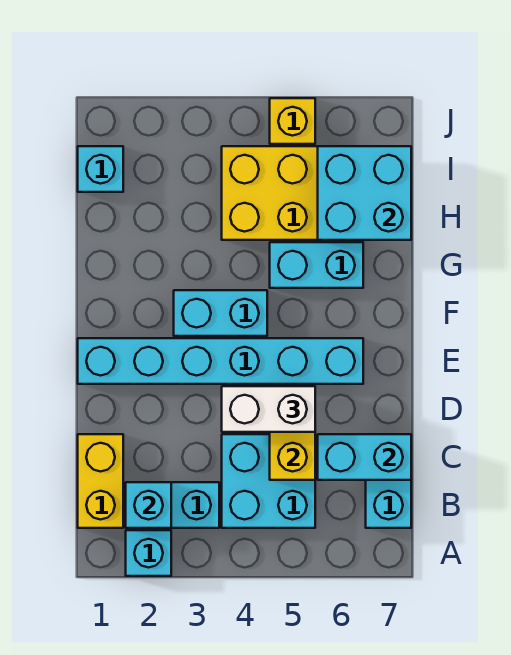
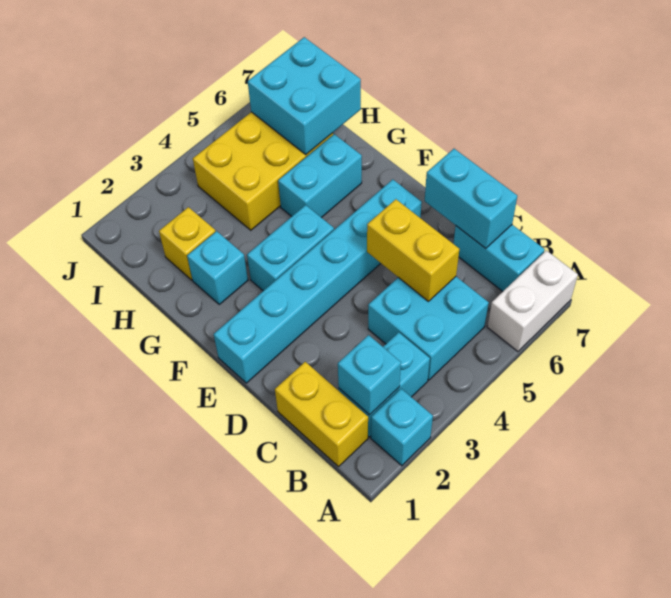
cyan 1x2 brick [318,434,411,480] -> cyan 1x2 brick turned to [425,149,517,248]
white 1x2 brick [222,386,315,432] -> white 1x2 brick moved to [487,250,578,351]
cyan 1x1 brick [78,146,123,192] -> cyan 1x1 brick moved to [187,231,248,304]
yellow 1x1 brick [270,98,315,144] -> yellow 1x1 brick moved to [159,207,216,280]

